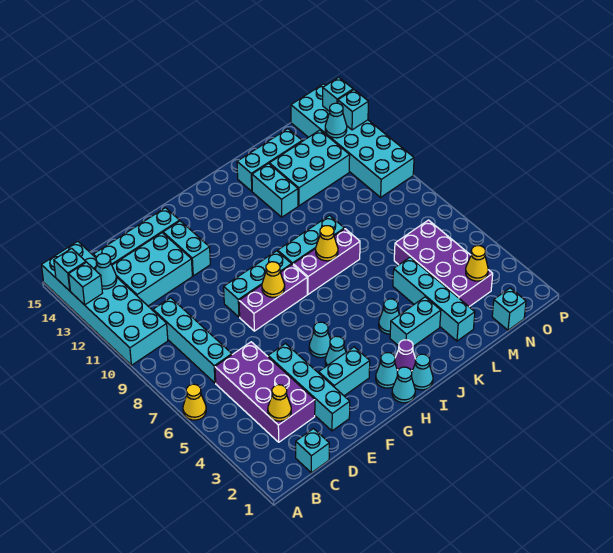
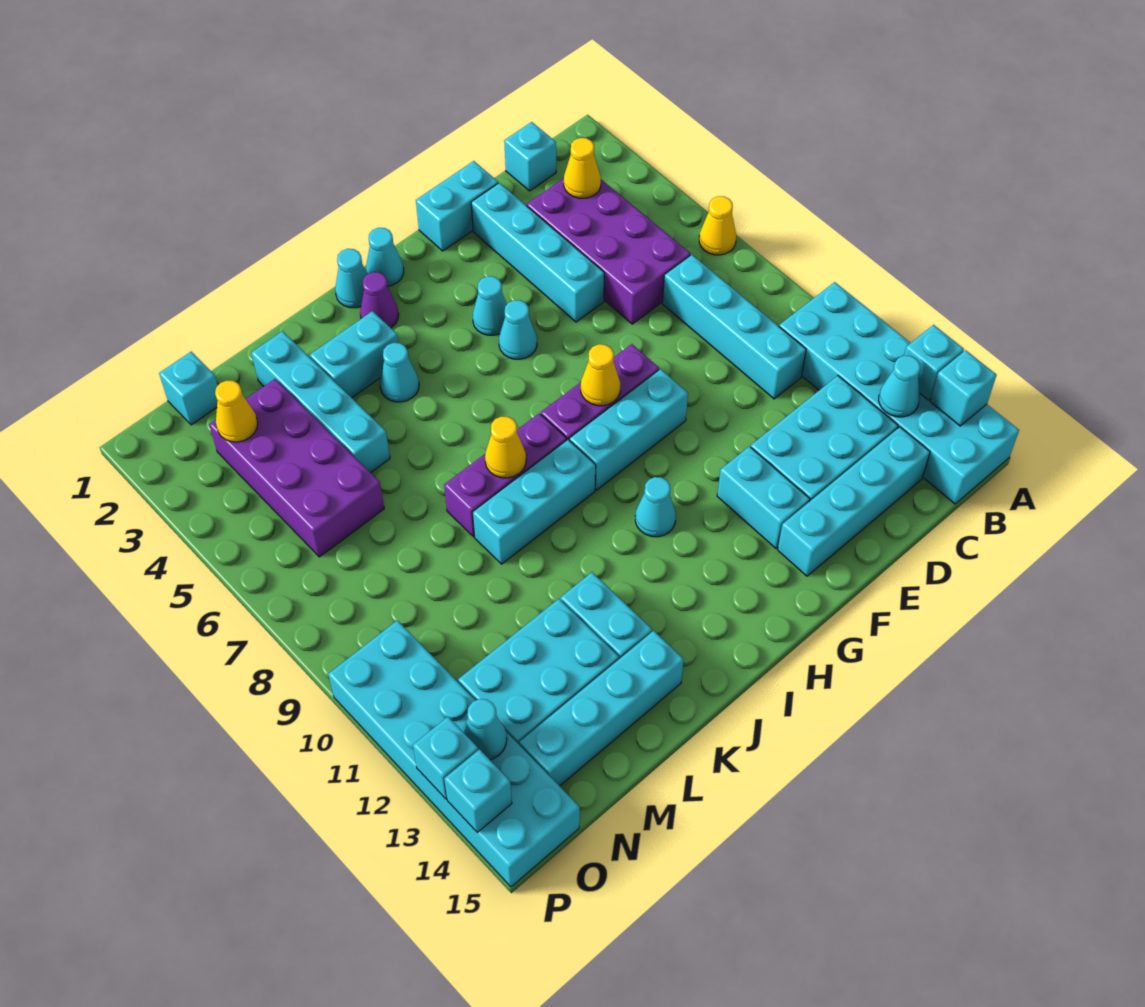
cyan 1x2 brick [319,347,370,396] -> cyan 1x2 brick moved to [416,161,498,251]
cyan 1x1 cone [376,353,398,388] -> cyan 1x1 cone moved to [635,477,676,537]
cyan 1x3 brick [237,129,302,191] -> cyan 1x4 brick [519,631,684,786]

